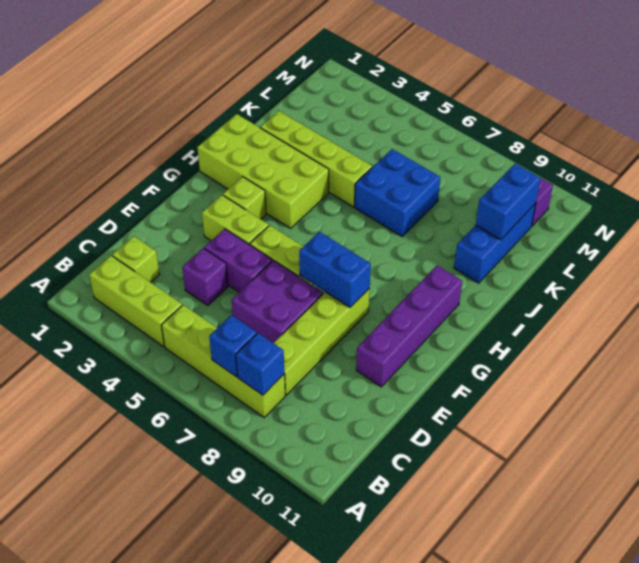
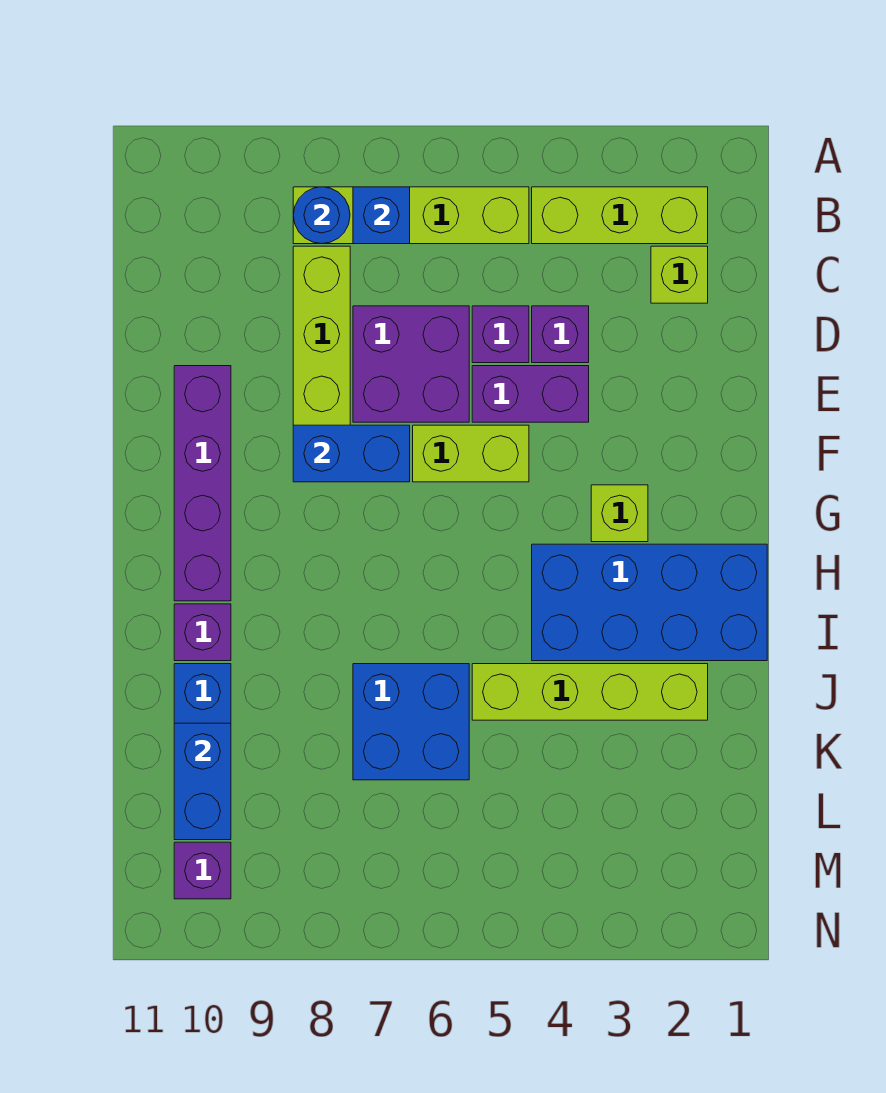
blue 1x1 brick [236,333,284,395] -> blue 1x1 round brick [293,187,350,244]
none -> purple 1x1 brick [472,306,529,363]
lime 1x2 brick [202,195,269,245] -> none
lime 2x4 brick [197,114,329,228] -> blue 2x4 brick [532,544,767,661]
none -> purple 1x1 brick [174,604,231,661]

